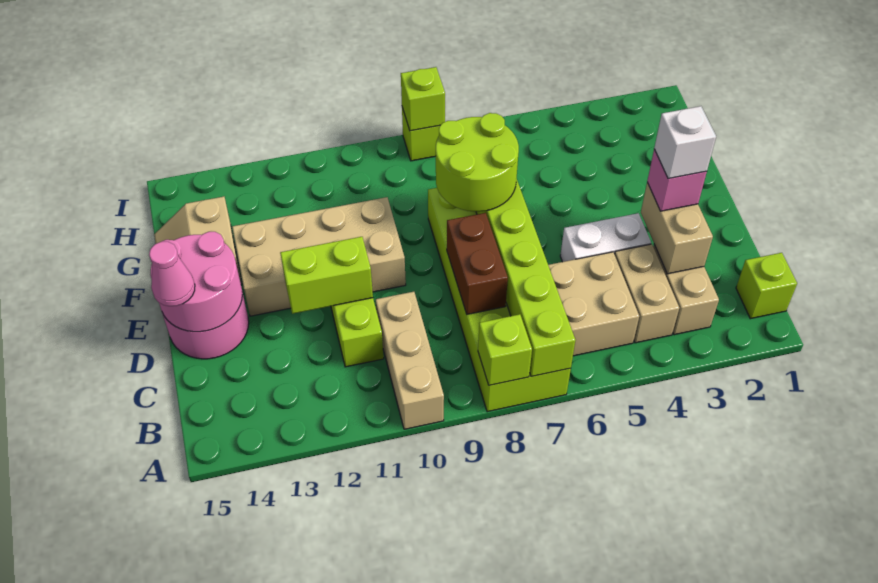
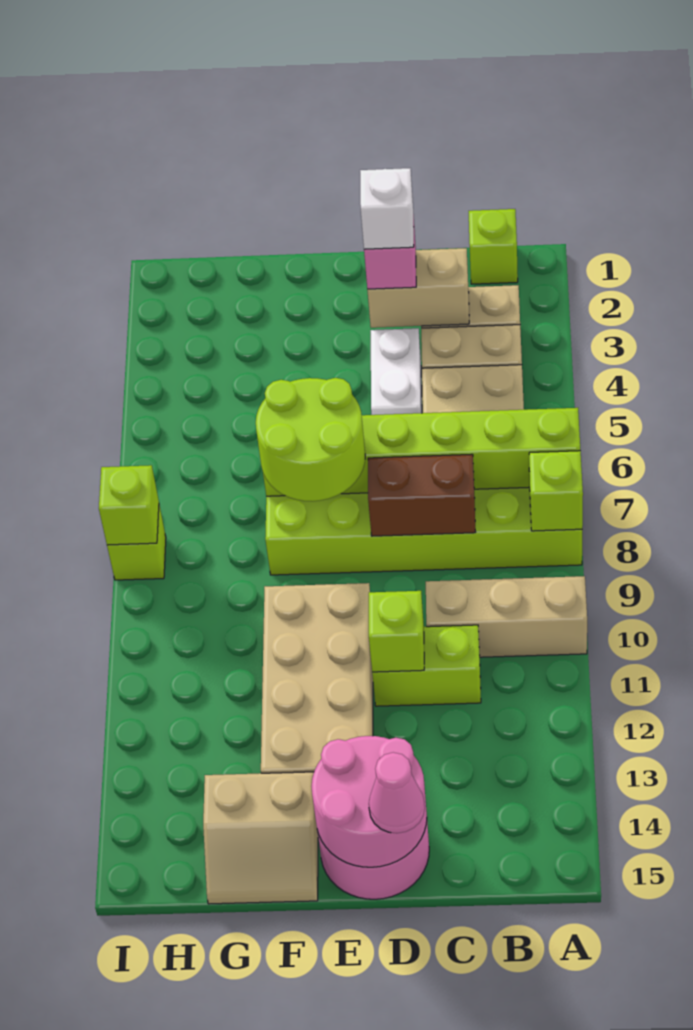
lime 1x2 brick [280,237,373,314] -> lime 1x1 brick [369,591,424,672]

